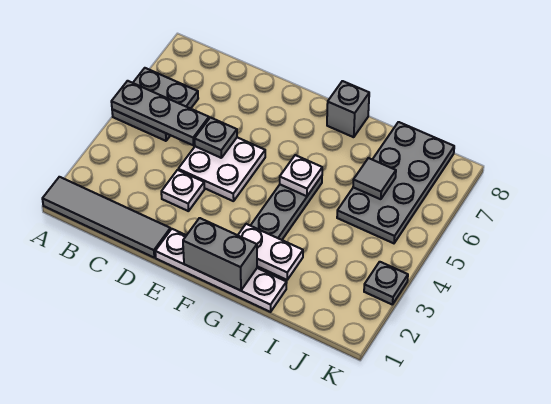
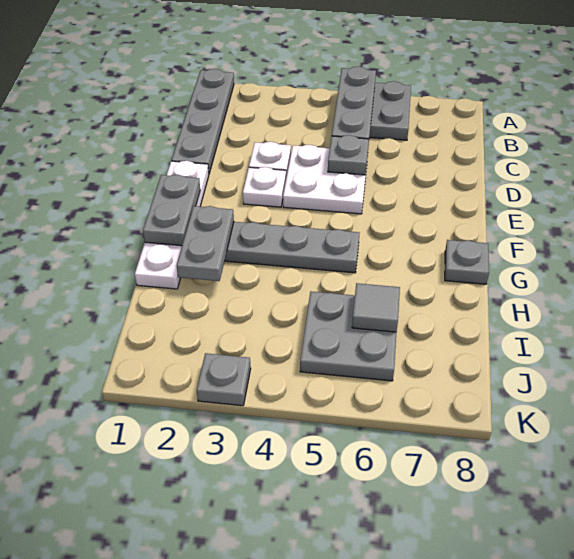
grey 1x4 tile [42,177,170,257] -> grey 1x4 plate [171,69,234,173]
grey 1x2 brick [183,218,257,291] -> grey 1x2 plate [143,175,200,246]
white 1x2 plate [238,224,303,280] -> grey 1x2 plate [177,206,234,281]
white 1x1 plate [280,155,322,196] -> white 1x1 plate moved to [243,167,286,207]
grey 1x1 brick [327,81,369,137] -> grey 1x1 plate [445,240,489,284]
grey 2x4 plate [337,122,454,243] -> grey 2x2 plate [300,291,396,381]

